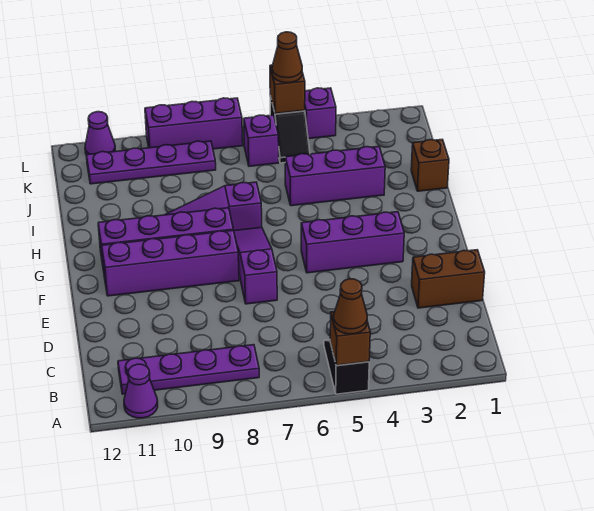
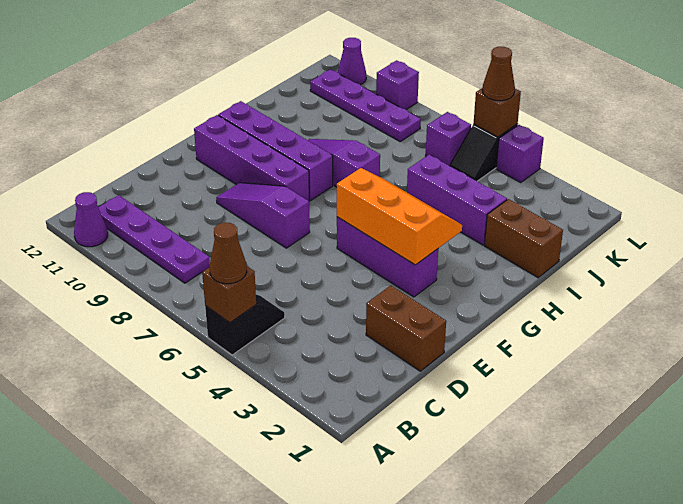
purple 1x3 slope [234,227,277,304] -> purple 1x3 slope turned to [216,183,310,248]
none -> orange 2x3 slope [337,168,462,265]
brown 1x1 brick [411,140,449,191] -> brown 1x2 brick [484,199,563,278]
purple 1x3 brick [145,98,243,149] -> purple 1x1 brick [376,60,419,110]

